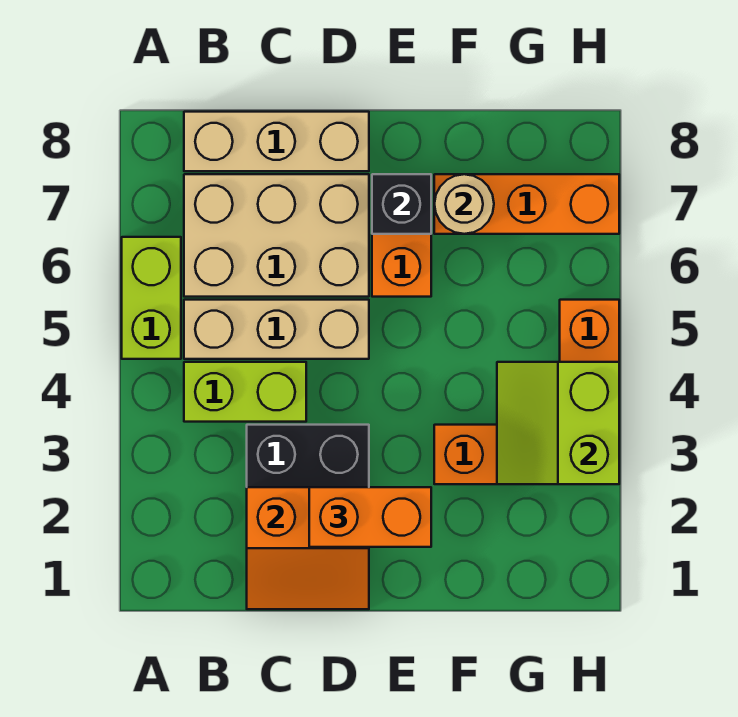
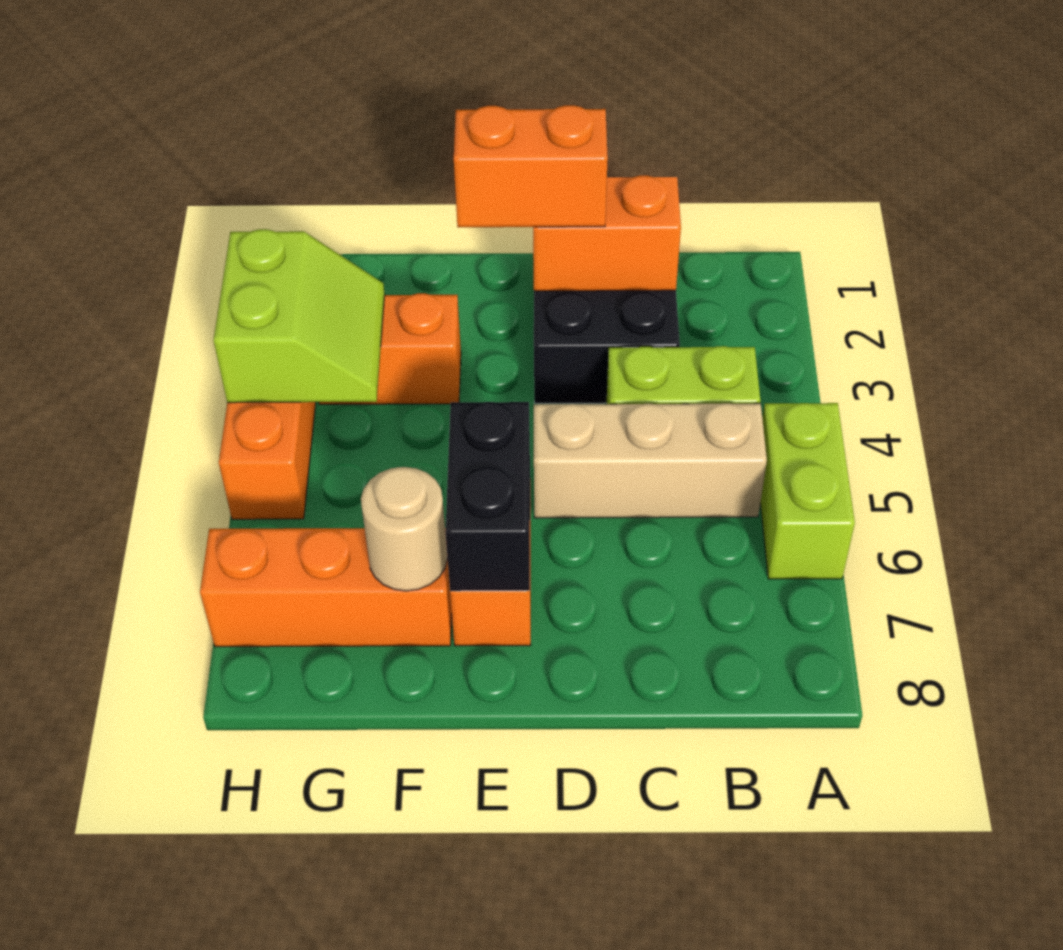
tan 2x3 brick [184,174,369,297] -> none
tan 1x3 brick [184,112,369,171] -> none
black 1x1 brick [372,174,431,234] -> black 1x2 brick [445,402,530,591]

